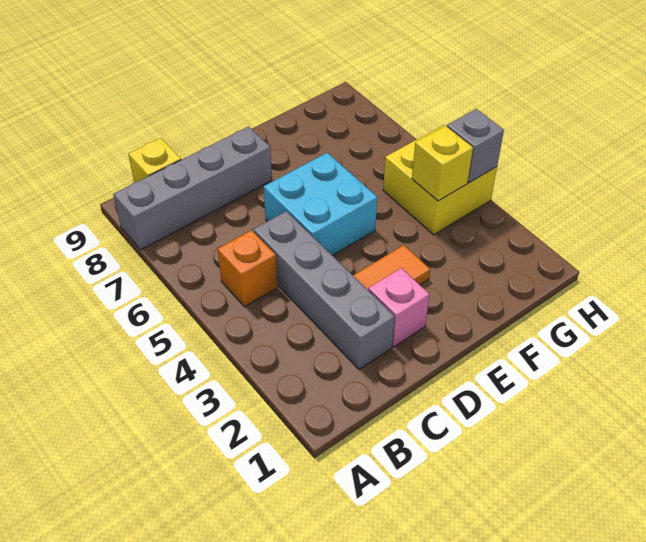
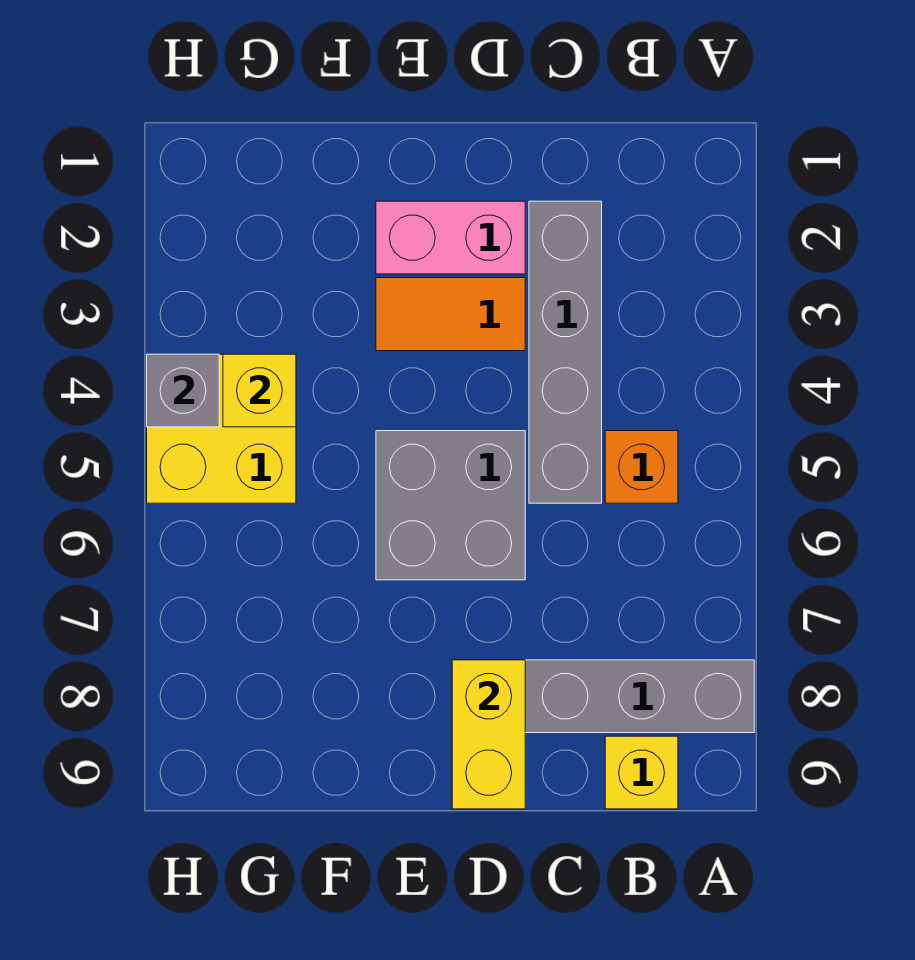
pink 1x1 brick [368,268,429,347] -> pink 1x2 brick [376,201,525,274]
cyan 2x2 brick [264,153,377,255] -> grey 2x2 brick [376,431,525,580]
none -> yellow 1x2 brick [452,660,525,809]

